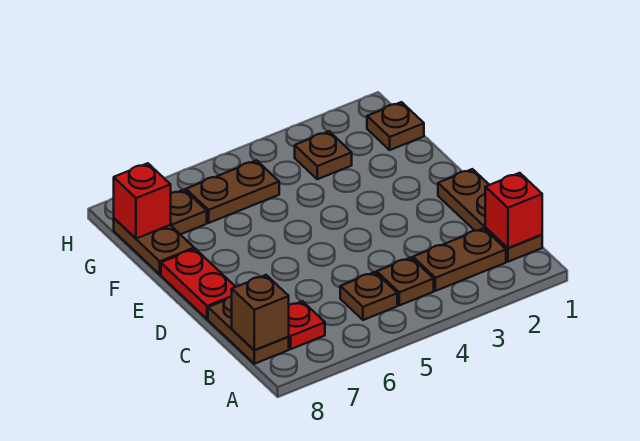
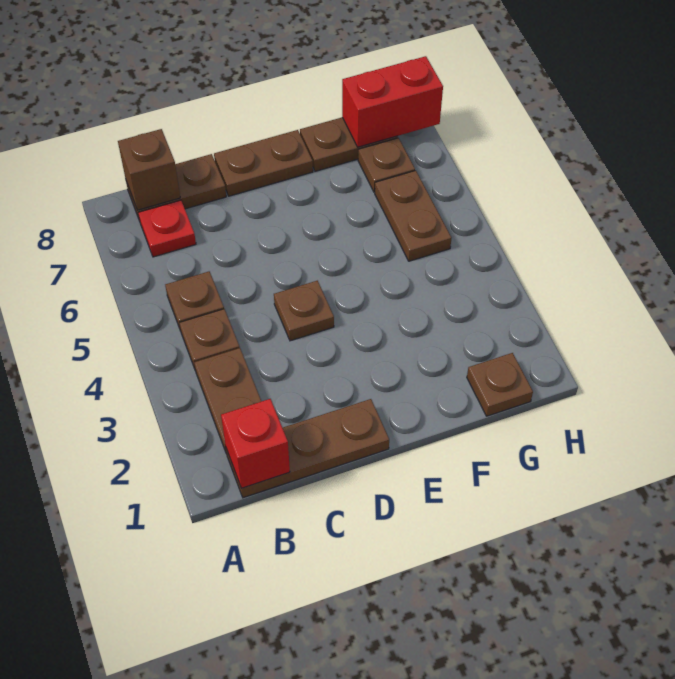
red 1x2 plate [161,249,235,319] -> brown 1x2 plate [214,130,313,196]
brown 1x1 plate [295,131,352,179] -> brown 1x1 plate moved to [274,281,334,341]
red 1x1 brick [114,163,171,239] -> red 1x2 brick [342,56,443,147]

